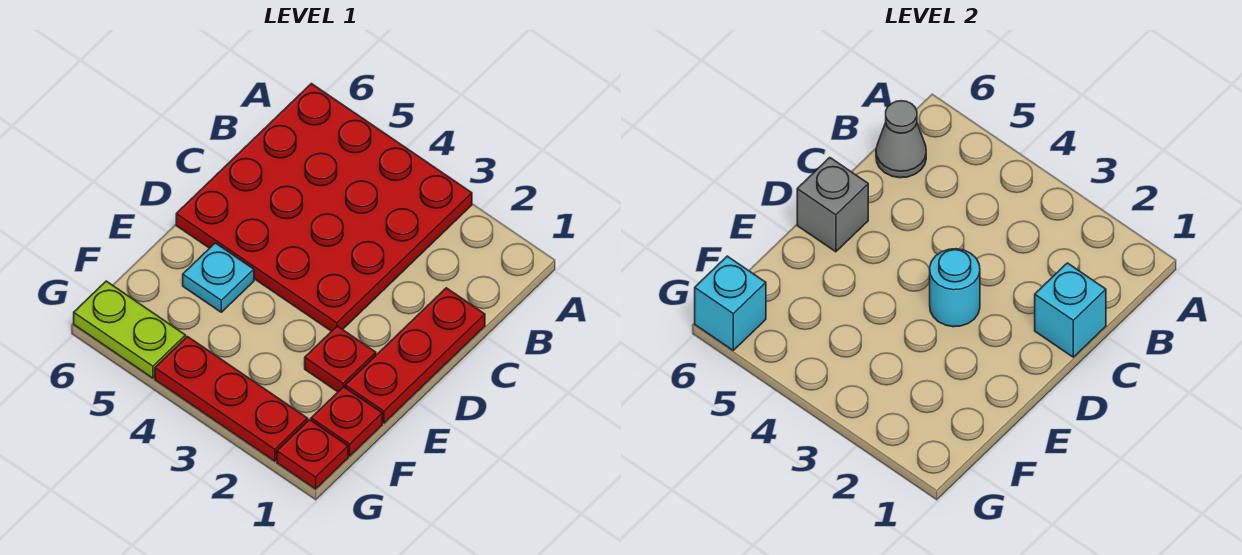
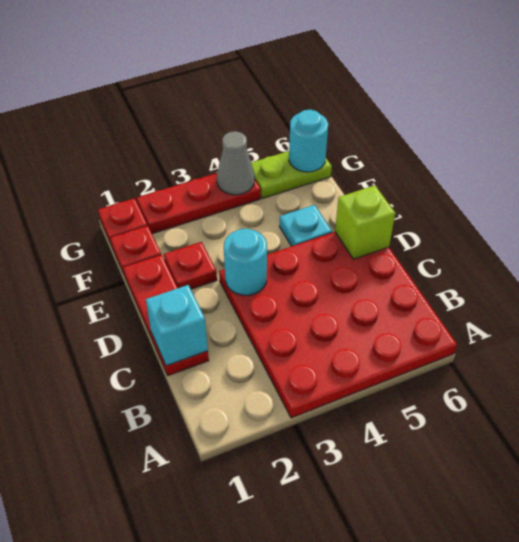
grey 1x1 cone [876,101,926,178] -> grey 1x1 cone moved to [217,131,255,195]
grey 1x1 brick [797,158,868,252] -> lime 1x1 brick [335,185,395,259]
cyan 1x1 brick [695,256,766,350] -> cyan 1x1 round brick [289,110,328,172]

